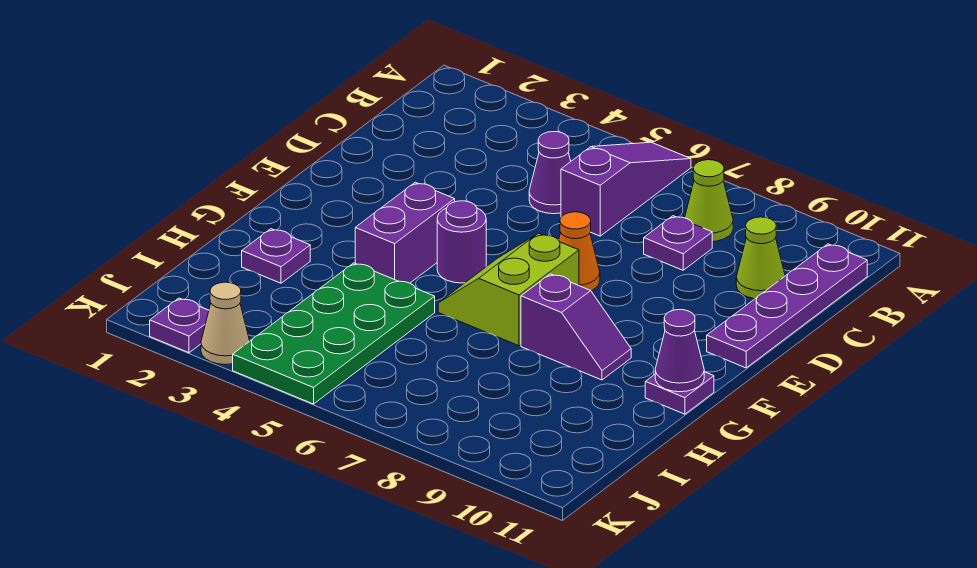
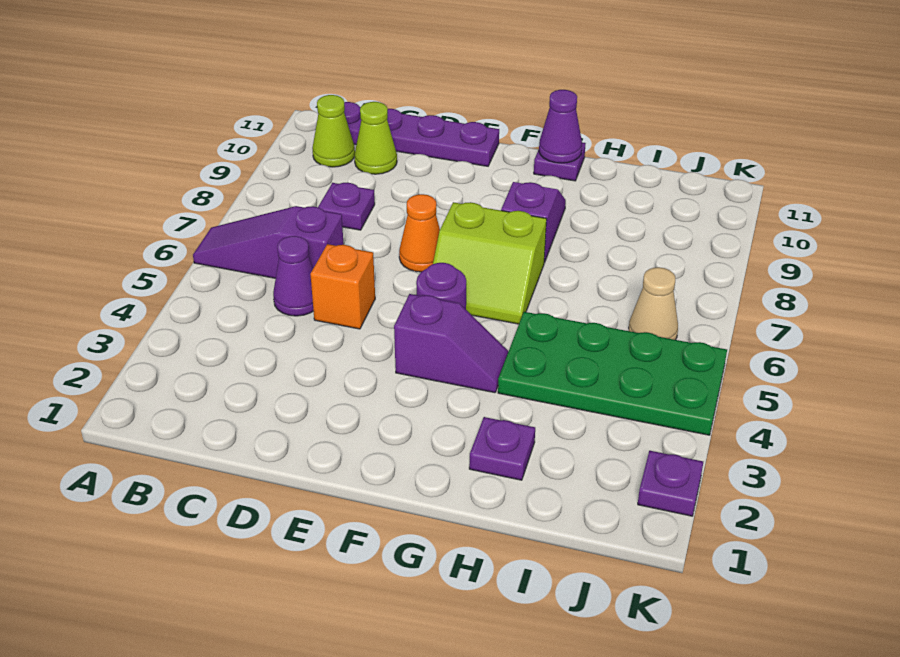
lime 1x1 cone [685,160,733,242] -> lime 1x1 cone moved to [312,95,355,167]
none -> orange 1x1 brick [310,244,375,329]
purple 1x2 brick [355,182,455,283] -> purple 1x2 slope [394,294,508,393]
tan 1x1 cone [201,282,250,365] -> tan 1x1 cone moved to [629,267,678,340]

